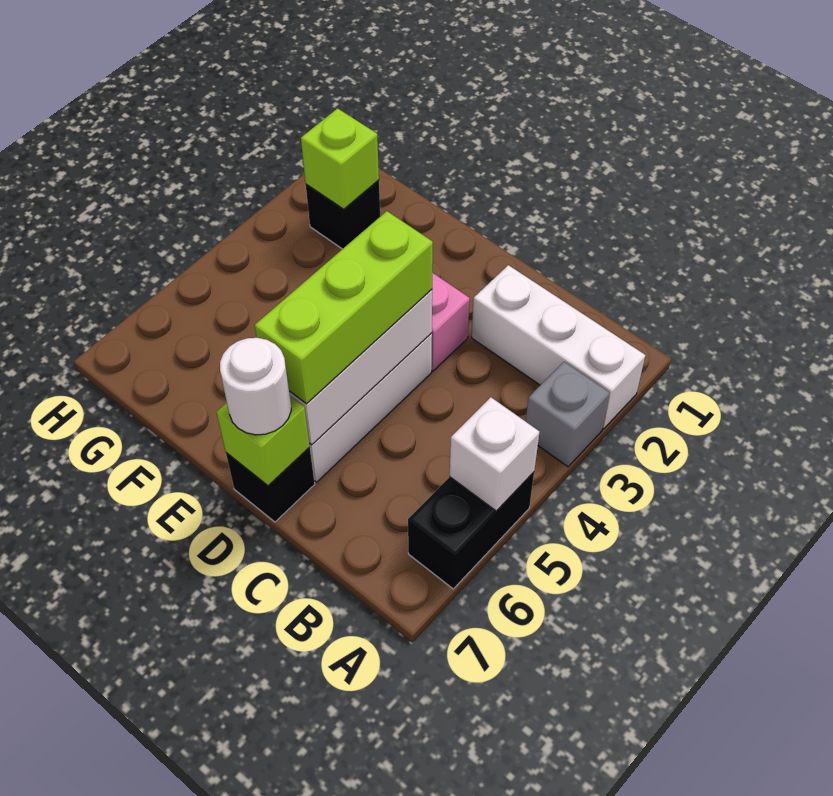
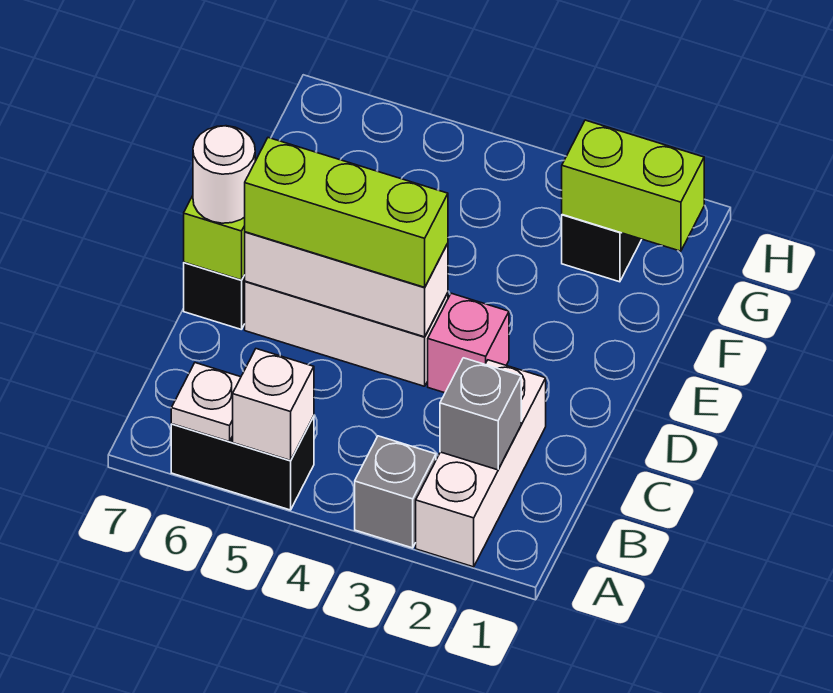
none -> white 1x1 plate [171,363,241,442]
none -> grey 1x1 brick [440,358,521,470]
lime 1x1 brick [301,108,379,209] -> lime 1x2 brick [562,120,704,251]

